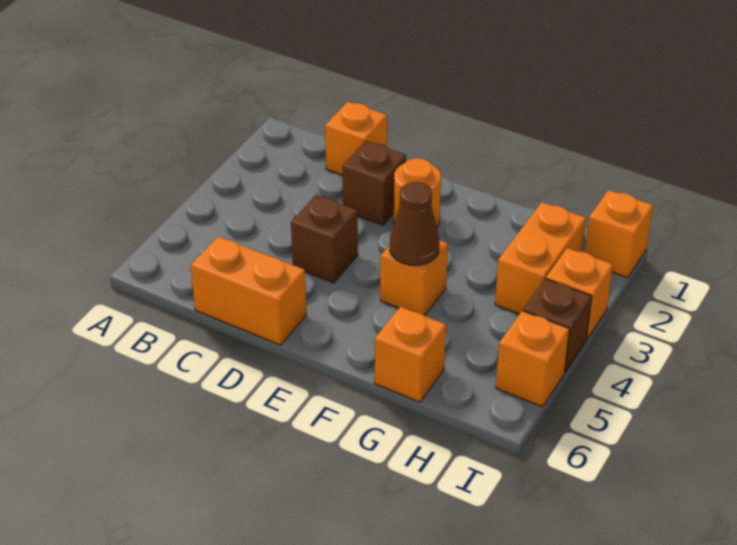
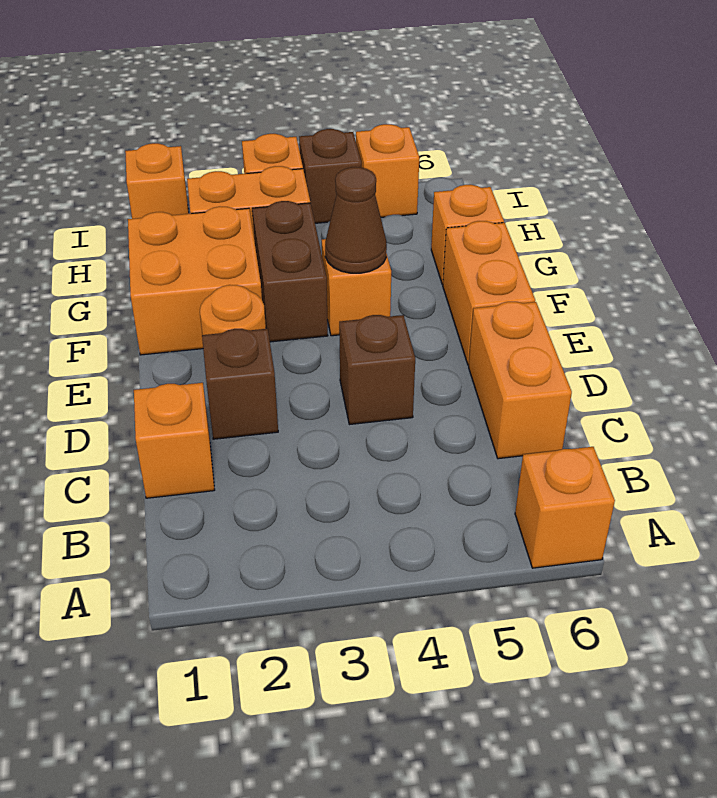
none -> orange 1x1 brick [515,447,615,568]
none -> orange 1x2 brick [443,221,535,365]
none -> orange 2x2 brick [128,206,262,355]
none -> brown 1x2 brick [252,201,328,342]

